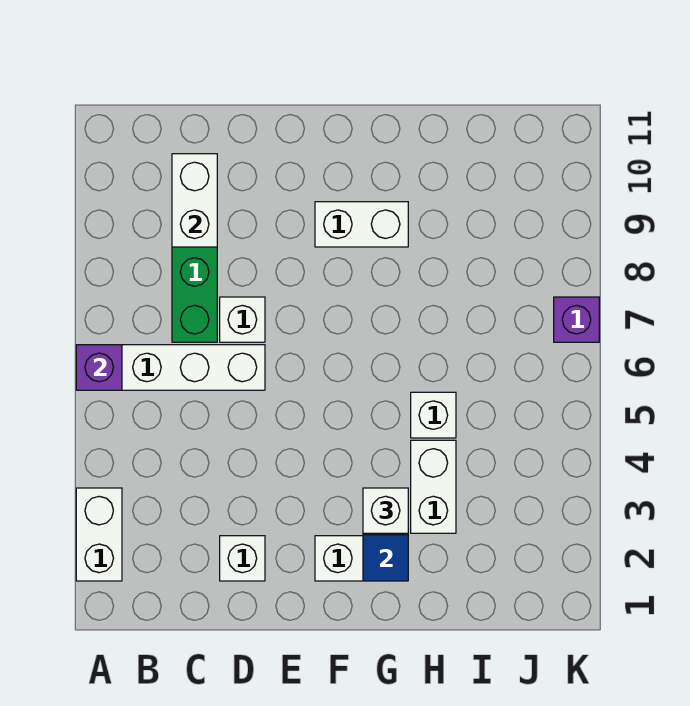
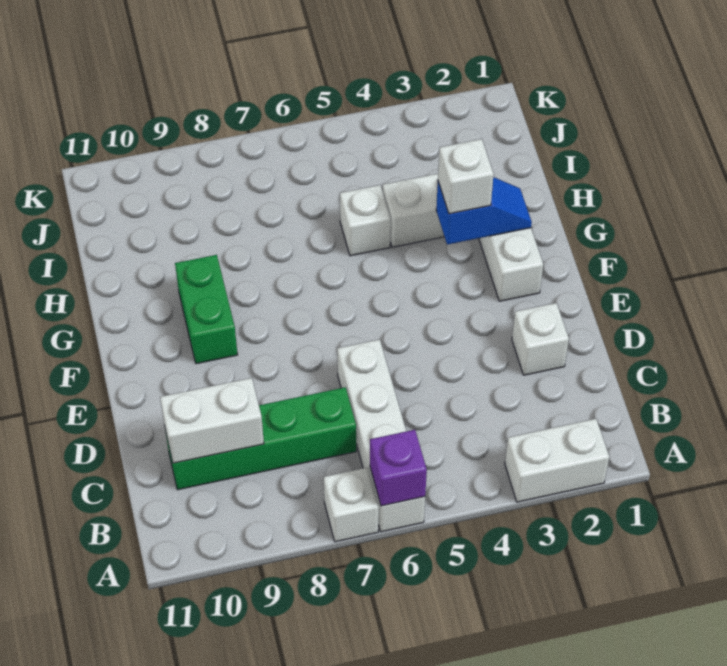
white 1x1 brick [220,297,265,342] -> white 1x1 brick moved to [324,467,379,542]
white 1x2 brick [315,202,408,247] -> green 1x2 brick [175,255,237,364]
purple 1x1 brick [554,297,599,342] -> none

